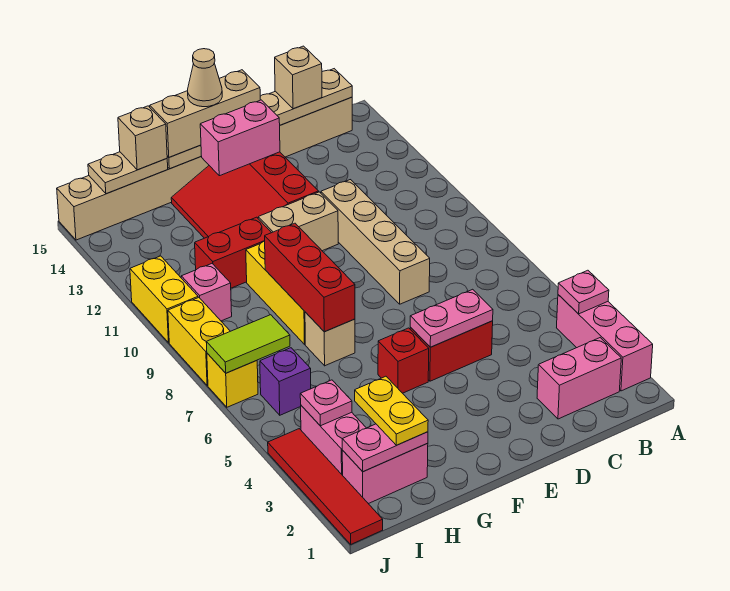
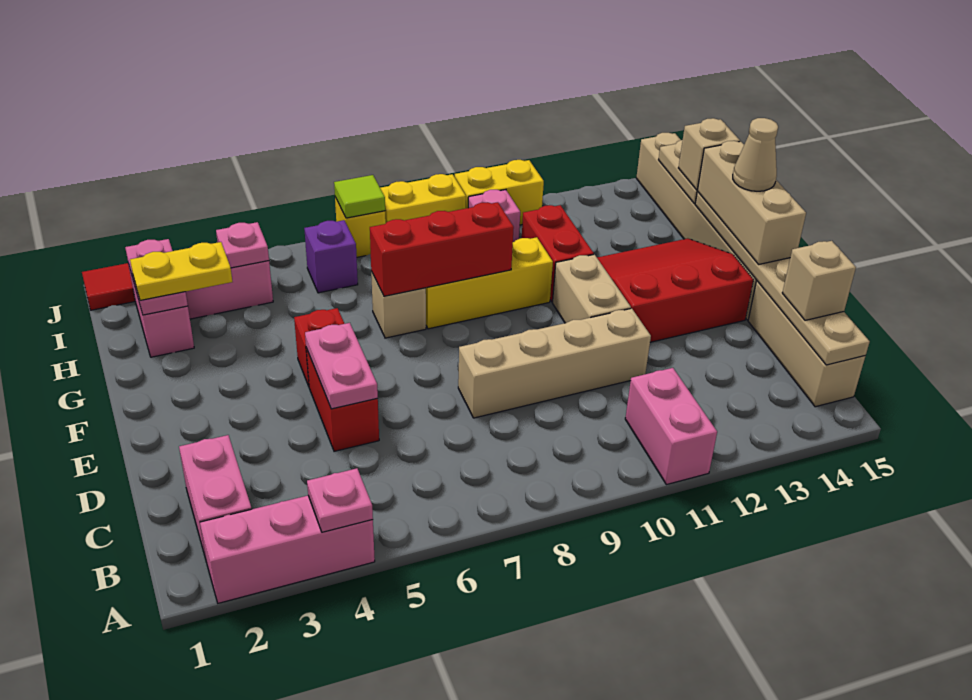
pink 1x2 brick [200,100,280,176] -> pink 1x2 brick moved to [625,368,717,485]
lime 1x2 tile [206,315,290,373] -> lime 1x1 tile [334,175,385,218]

